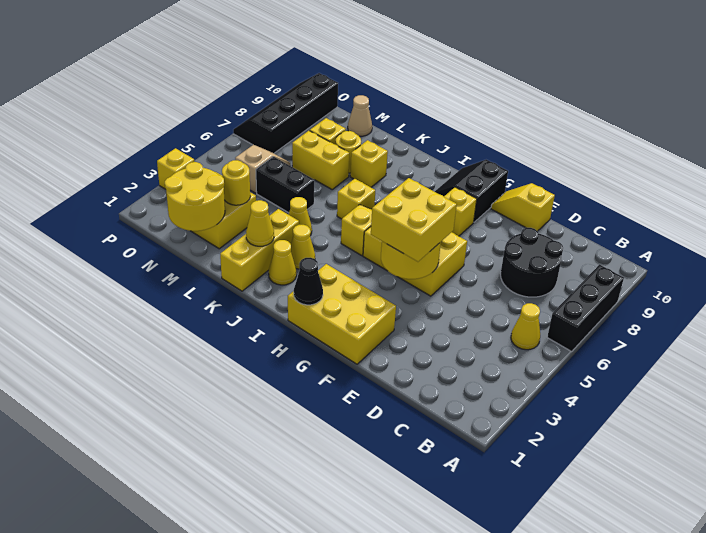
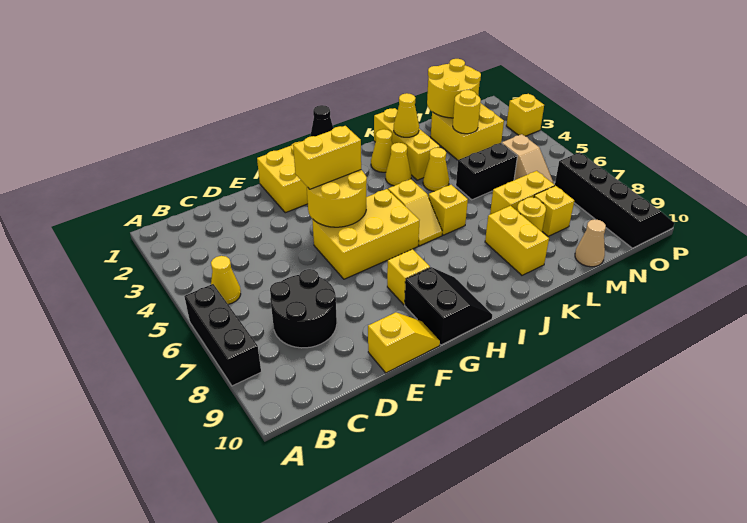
yellow 2x2 brick [371,178,457,262] -> yellow 1x2 brick [293,126,361,189]
yellow 1x1 brick [350,140,388,187] -> yellow 1x2 brick [485,206,549,275]

